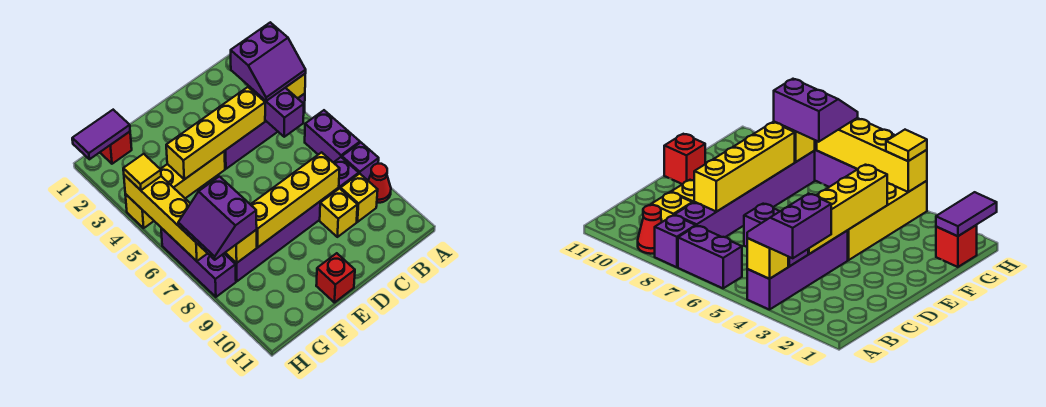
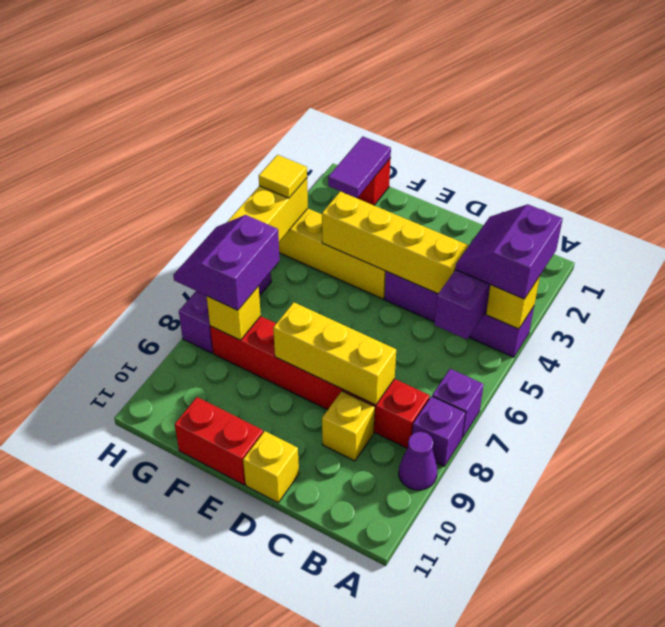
purple 2x2 slope [231,22,306,101] -> purple 2x2 slope turned to [455,204,563,299]
purple 1x2 brick [305,110,360,162] -> purple 1x1 brick [432,369,484,438]
red 1x1 cone [368,164,391,203] -> purple 1x1 cone [399,432,437,490]
purple 1x6 brick [224,157,359,281] -> red 1x6 brick [210,316,430,448]
yellow 1x1 brick [341,174,378,222] -> yellow 1x1 brick moved to [243,431,299,503]
yellow 1x4 brick [250,152,340,247] -> yellow 1x3 brick [273,302,396,405]
red 1x1 brick [316,253,355,303] -> red 1x2 brick [175,397,263,485]
purple 1x2 tile [72,110,130,159] -> purple 1x2 tile turned to [328,136,391,198]

